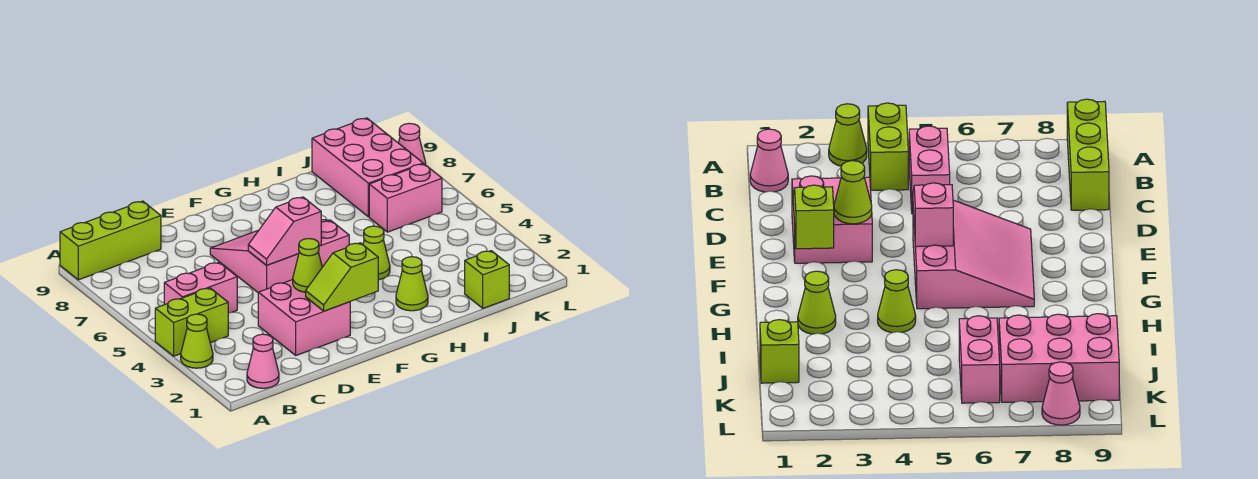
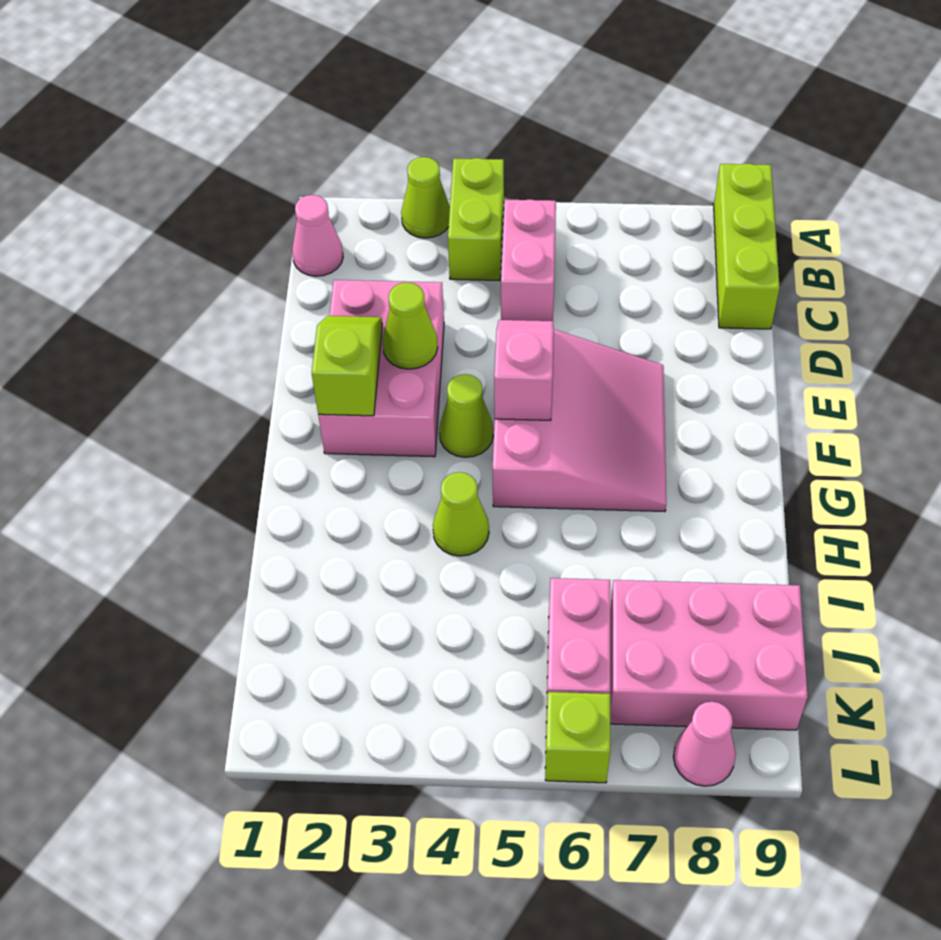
pink 2x2 brick [258,280,350,355] -> pink 2x3 brick [318,280,444,457]
lime 1x1 cone [396,257,428,311] -> lime 1x1 cone moved to [439,374,493,457]
lime 1x1 brick [465,251,509,308] -> lime 1x1 brick moved to [545,692,610,783]

